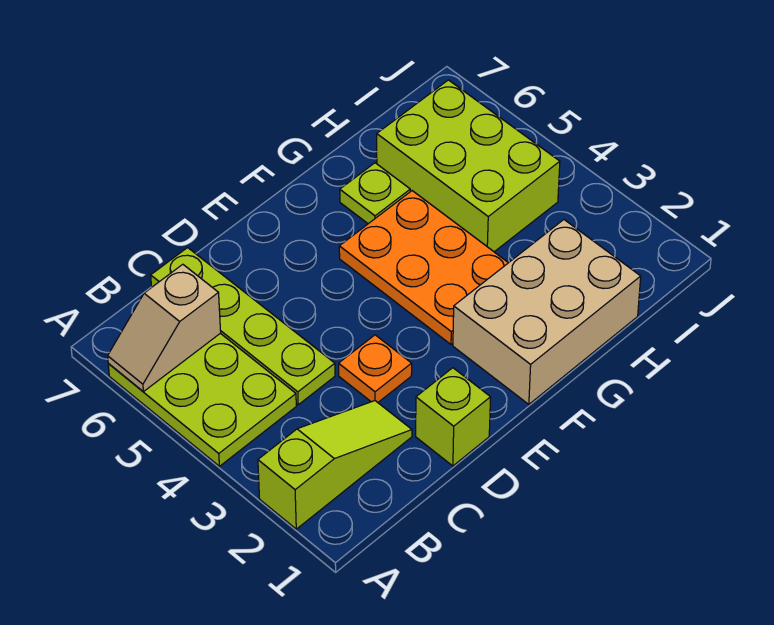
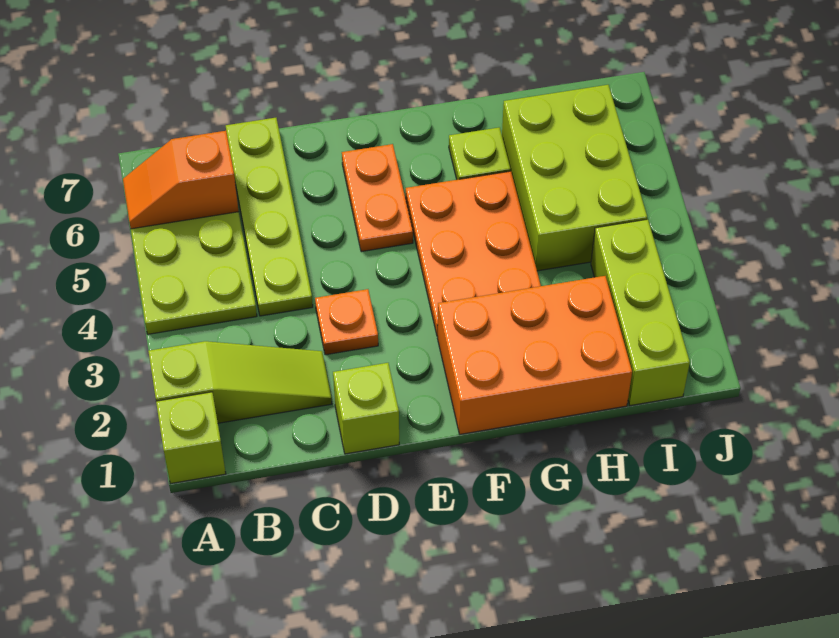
none -> lime 1x1 brick [156,392,226,484]
tan 1x2 slope [108,264,221,392] -> orange 1x2 slope [123,131,239,229]
none -> orange 1x2 plate [342,144,413,252]
tan 2x3 brick [453,220,641,404] -> orange 2x3 brick [437,276,632,434]
none -> lime 1x3 brick [591,219,690,406]

